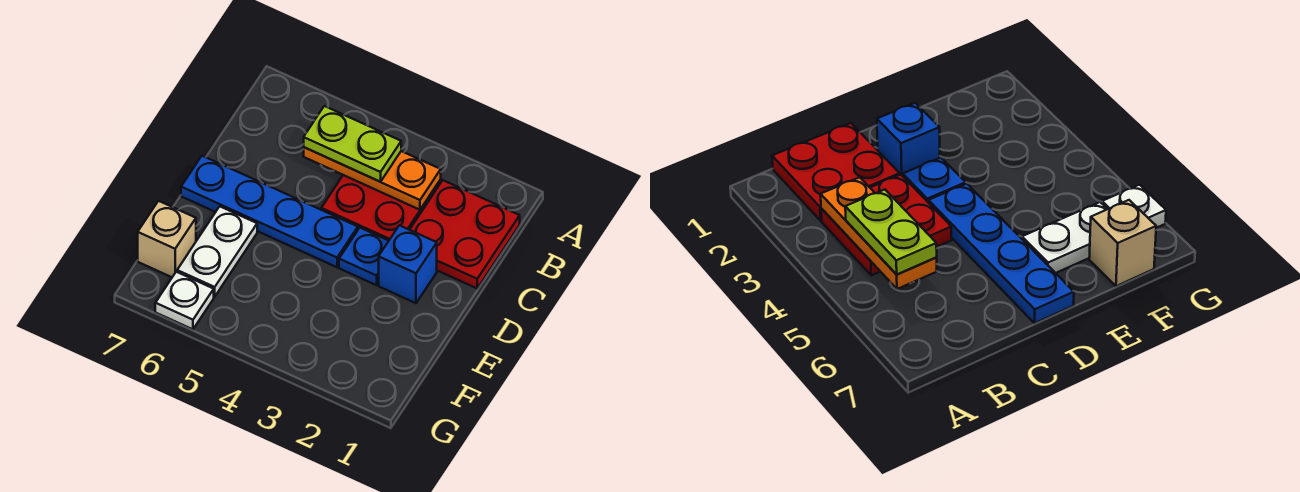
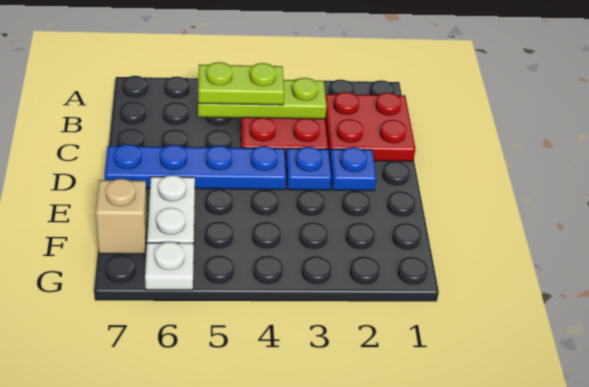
orange 1x3 plate [304,147,441,210] -> lime 1x3 plate [198,78,327,119]
blue 1x1 brick [379,225,437,303] -> blue 1x1 plate [330,147,376,191]

